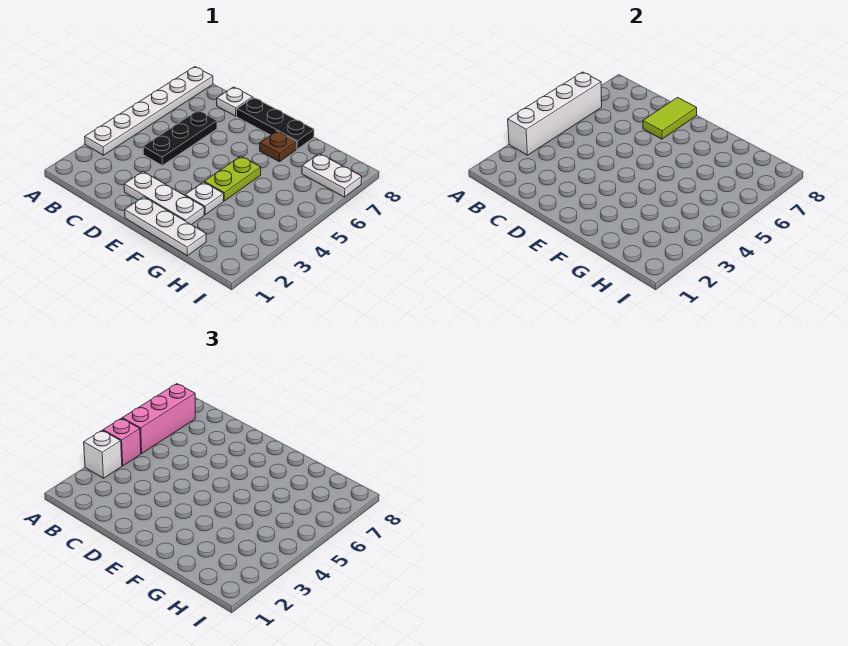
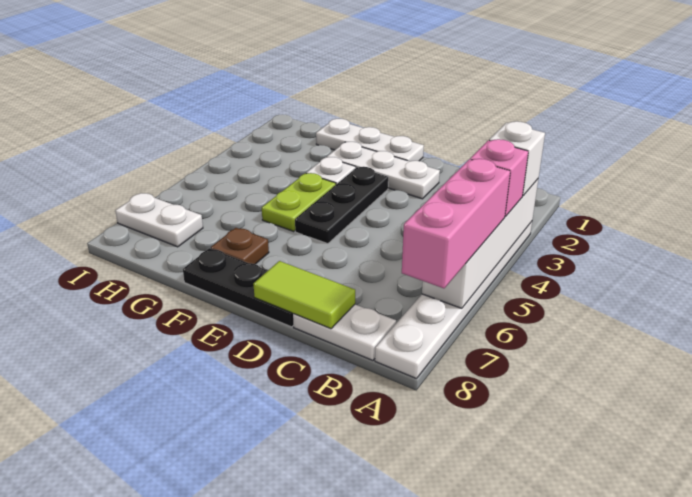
black 1x3 plate [143,111,217,165] -> black 1x3 plate moved to [295,167,388,244]
white 1x1 plate [217,87,253,116] -> white 1x2 plate [293,304,396,361]
lime 1x2 tile [643,98,697,139] -> lime 1x2 tile turned to [253,261,355,329]

